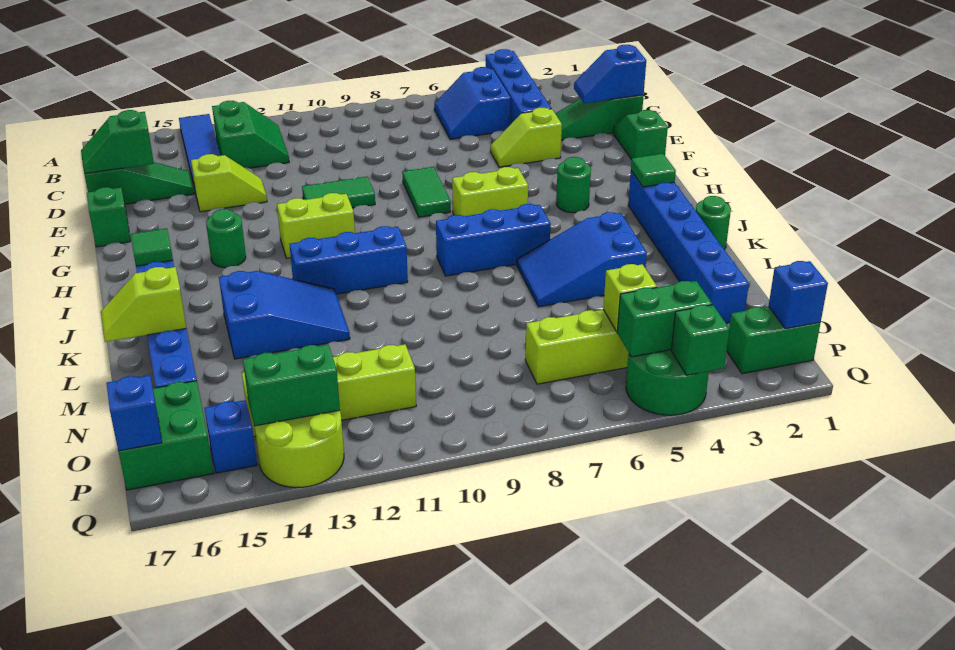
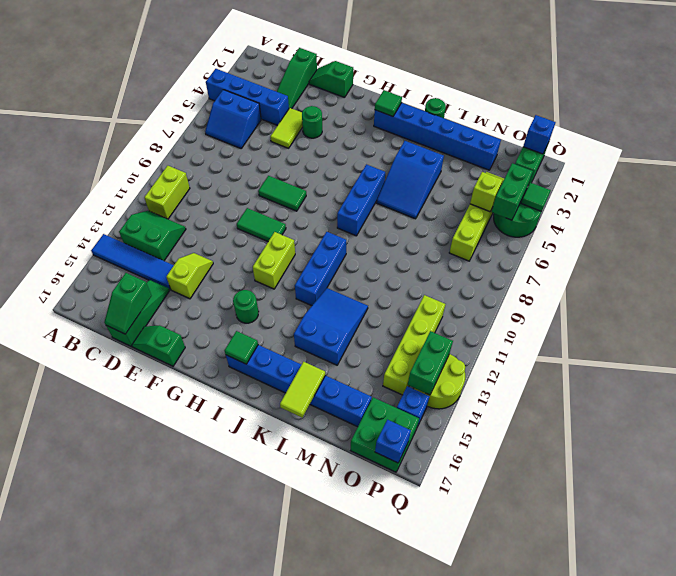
blue 1x2 slope [574,45,646,103] -> none
lime 1x2 slope [490,108,562,167] -> lime 1x2 tile [270,108,303,148]
green 1x2 tile [302,176,375,208] -> green 1x2 tile turned to [237,208,286,241]
green 1x1 round brick [556,157,591,213] -> green 1x1 round brick moved to [302,106,322,138]
lime 1x2 brick [452,167,528,216] -> lime 1x2 brick moved to [144,166,190,219]
lime 1x2 slope [101,267,186,342] -> lime 1x2 tile [280,362,325,418]
green 1x1 brick [671,305,730,375] -> green 1x1 tile [521,183,551,211]

